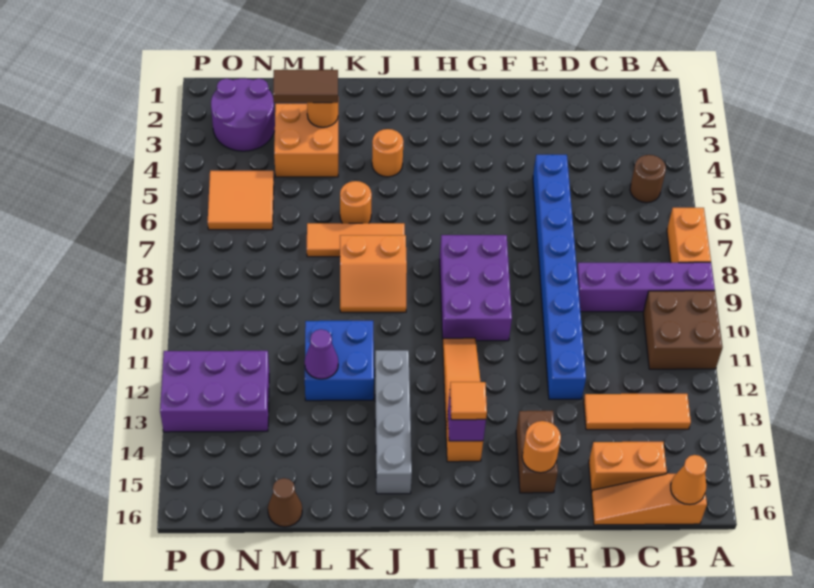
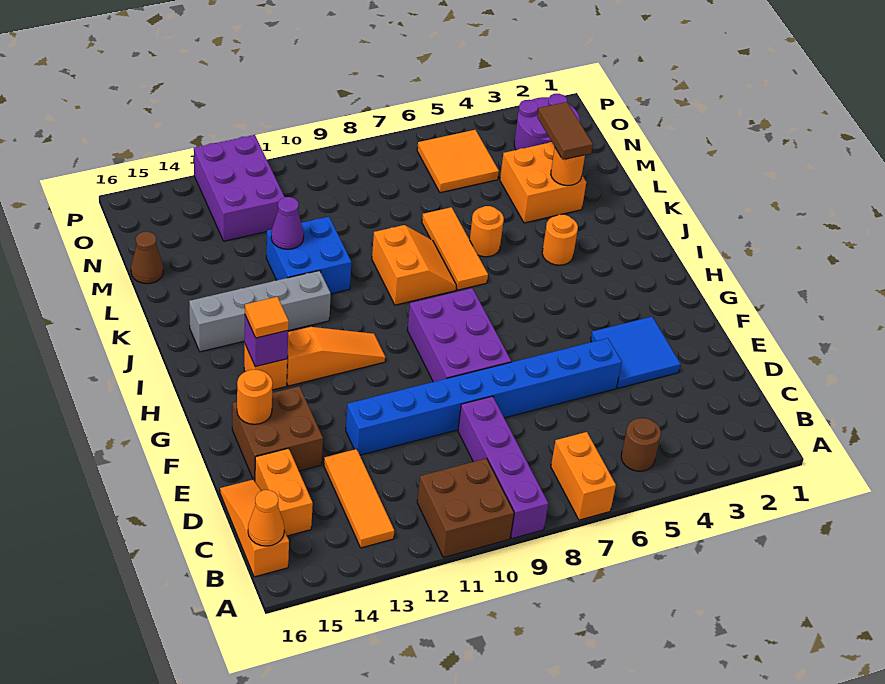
orange 1x2 brick [667,208,711,263] -> orange 1x2 brick turned to [551,432,616,520]
none -> blue 2x2 tile [591,317,681,388]
brown 1x2 brick [516,411,558,493] -> brown 2x2 brick [232,386,323,481]
purple 2x3 brick [440,235,512,341] -> purple 2x3 brick turned to [407,288,511,382]
orange 2x2 slope [340,235,407,312] -> orange 2x2 slope turned to [372,225,457,305]

